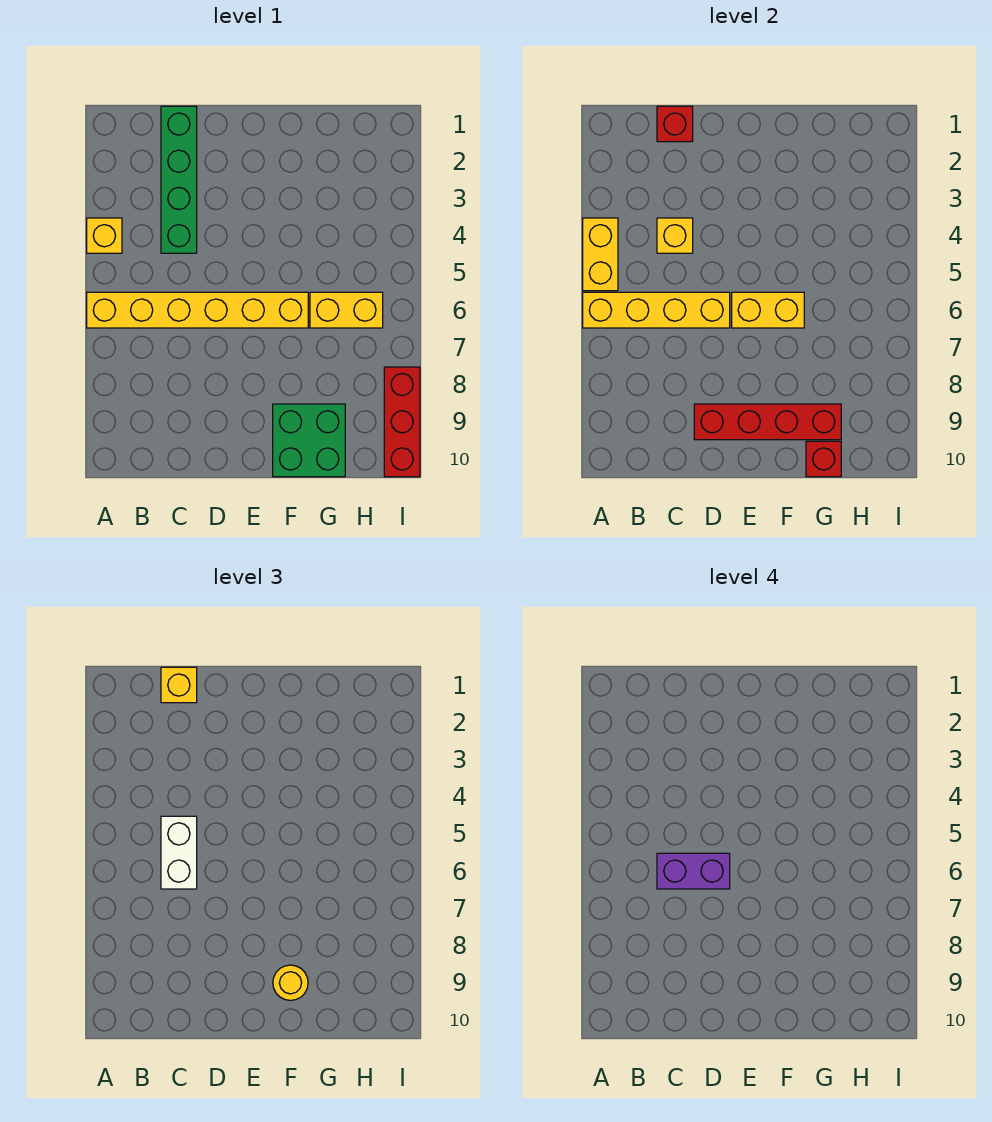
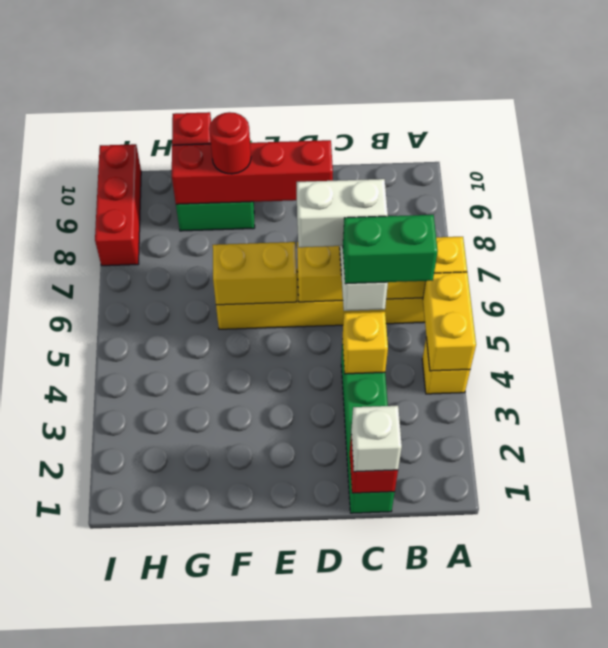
none -> green 1x2 brick [343,215,438,284]
yellow 1x1 brick [161,667,197,703] -> white 1x1 brick [351,406,402,472]
purple 1x2 brick [657,853,730,889] -> white 1x2 brick [297,179,388,247]
yellow 1x1 round brick [273,965,308,1000] -> red 1x1 round brick [209,112,251,174]
yellow 1x2 brick [310,292,383,328] -> none

